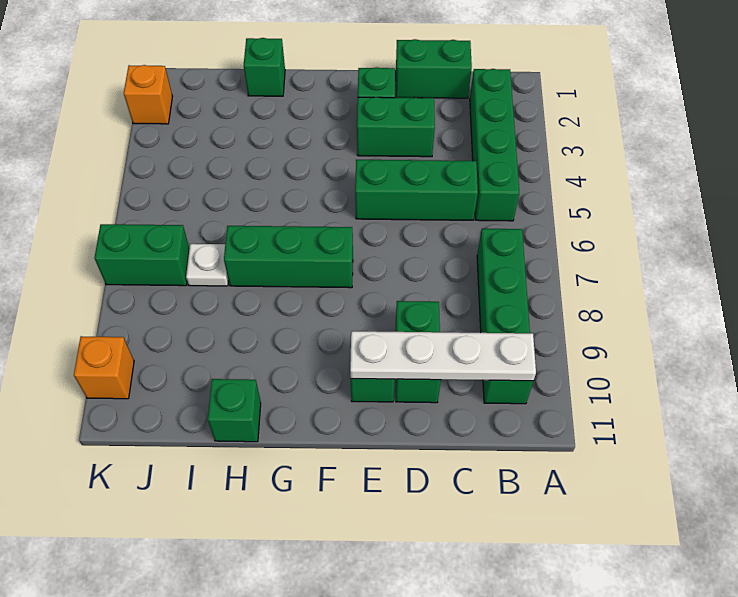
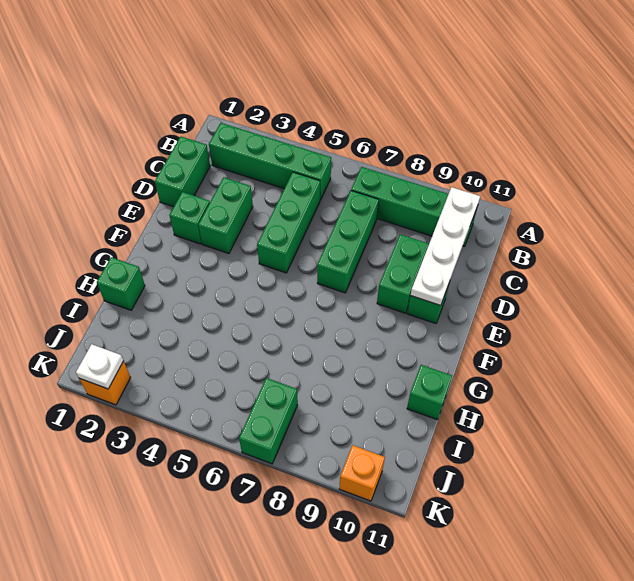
green 1x2 brick [396,301,441,403] -> green 1x2 brick turned to [377,234,429,313]
green 1x3 brick [224,226,353,288] -> green 1x3 brick moved to [317,191,379,293]
white 1x1 plate [186,244,229,286] -> white 1x1 plate moved to [76,344,123,389]

